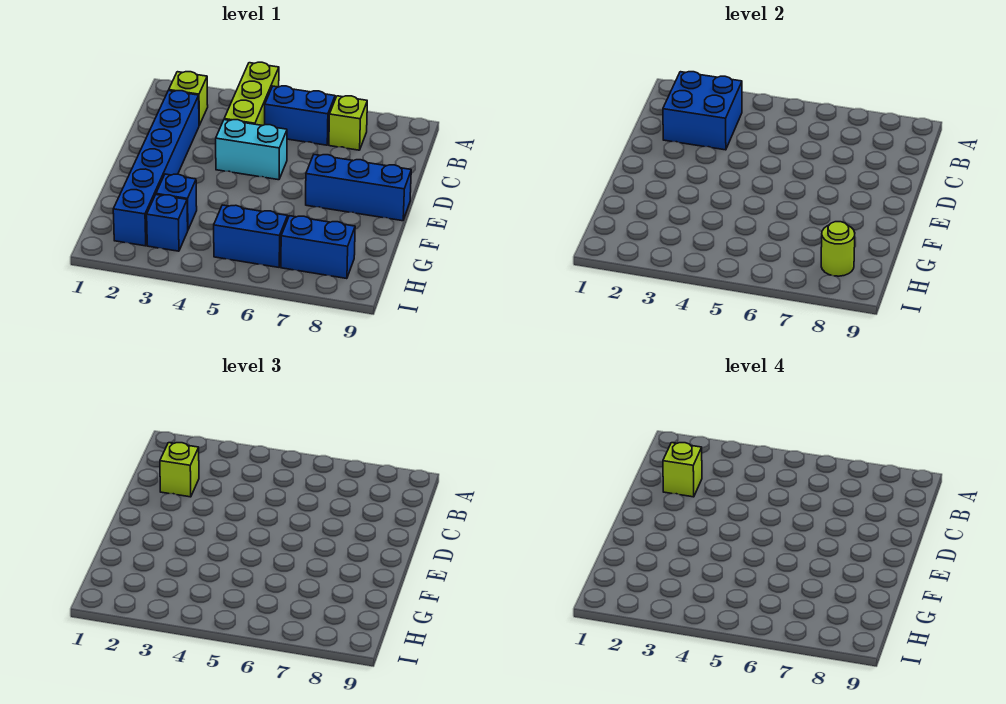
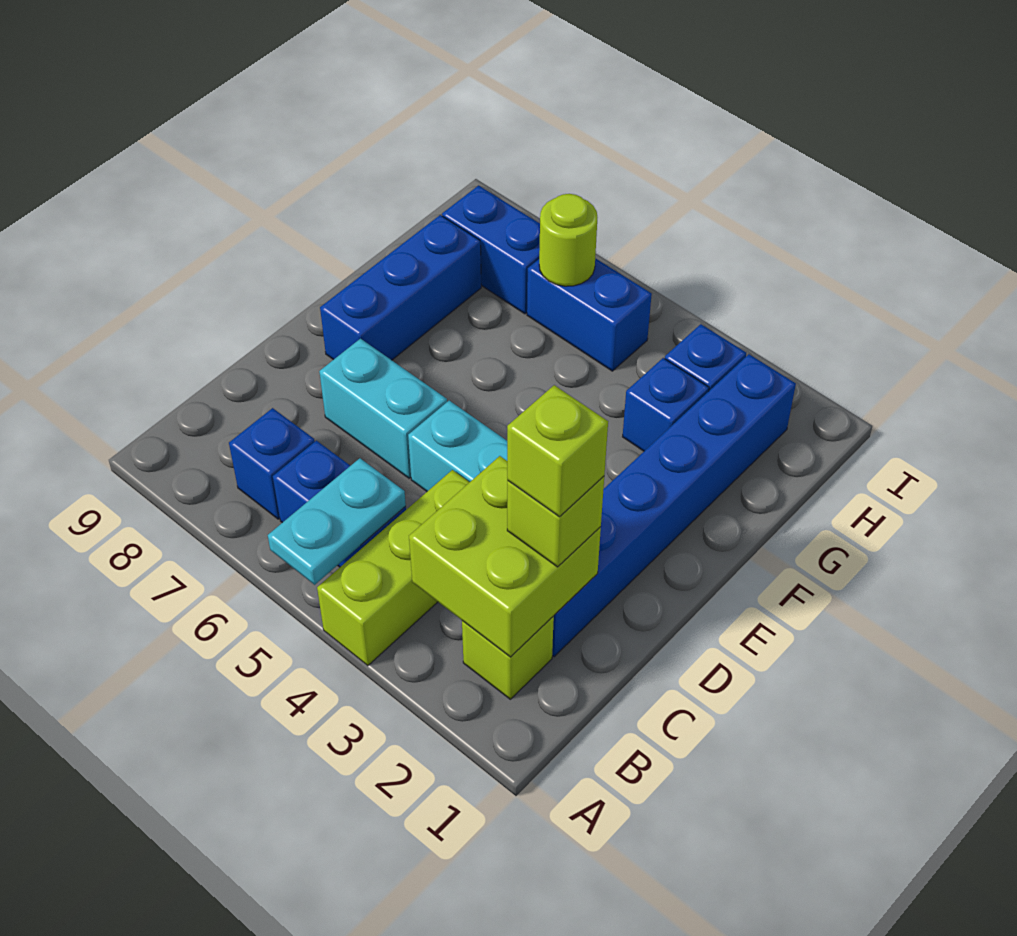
none -> cyan 1x2 plate [268,458,406,585]
blue 2x2 brick [663,72,742,150] -> lime 2x2 brick [409,456,601,657]
lime 1x1 brick [329,96,367,150] -> blue 1x1 brick [229,408,315,519]
none -> cyan 1x2 brick [319,338,447,478]
blue 1x3 brick [306,155,411,221] -> blue 1x3 brick turned to [320,215,481,360]
lime 1x1 round brick [821,222,855,276] -> lime 1x1 round brick moved to [539,194,597,286]

